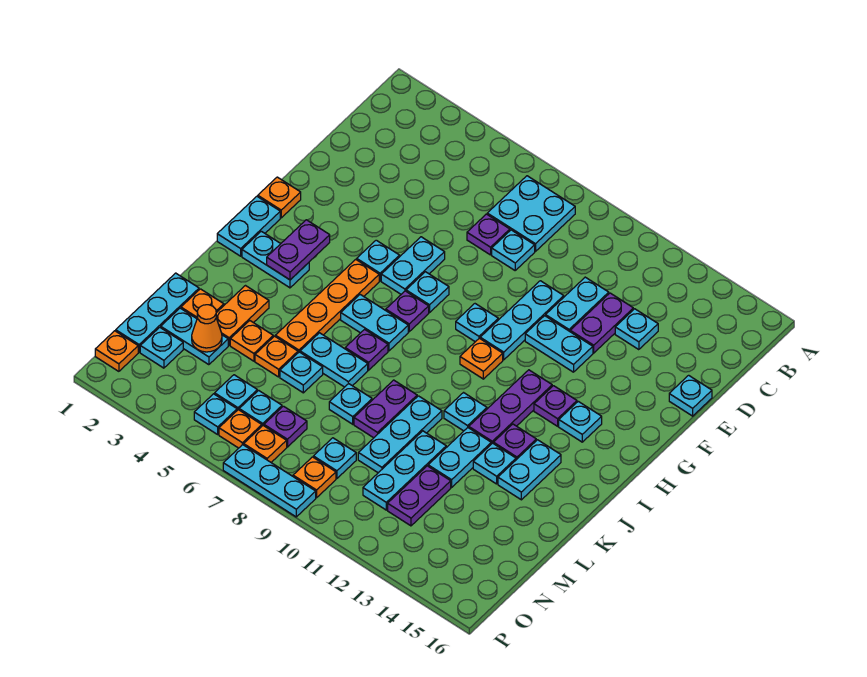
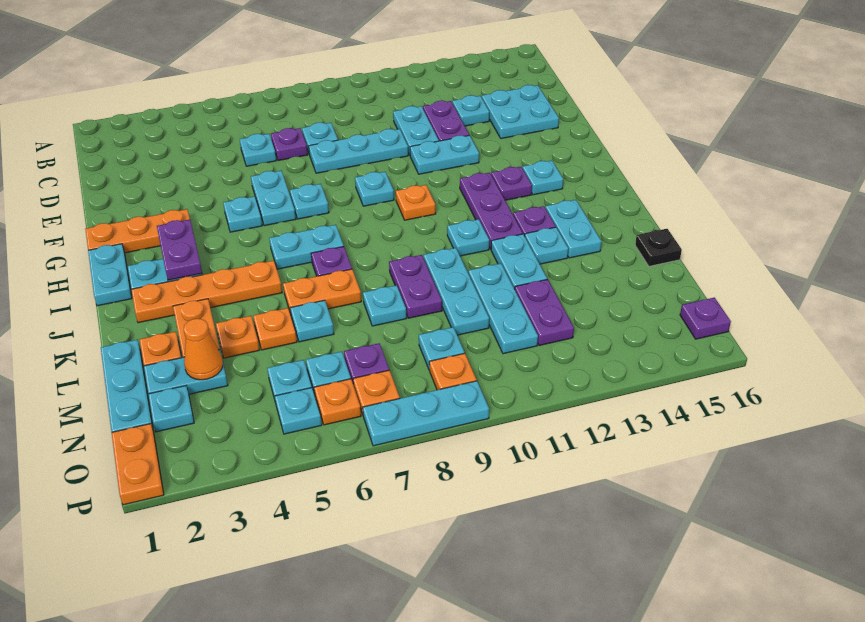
cyan 2x2 plate [487,176,575,251] -> cyan 2x2 plate moved to [482,85,559,139]
cyan 1x3 plate [480,281,564,360] -> cyan 1x3 plate turned to [309,129,408,173]
cyan 1x1 plate [669,375,712,416] -> cyan 1x1 plate moved to [240,134,276,166]
orange 1x1 plate [258,177,301,218] -> orange 1x3 plate [85,209,190,253]
orange 1x4 plate [275,259,379,353] -> orange 1x4 plate turned to [131,261,282,323]
purple 1x1 plate [386,291,429,332] -> purple 1x1 plate moved to [680,298,731,339]
cyan 1x2 plate [300,333,368,387] -> orange 1x2 plate [283,269,361,315]
none -> black 1x1 plate [635,229,682,266]
orange 1x1 plate [95,331,138,371] -> orange 1x2 plate [112,424,164,505]

